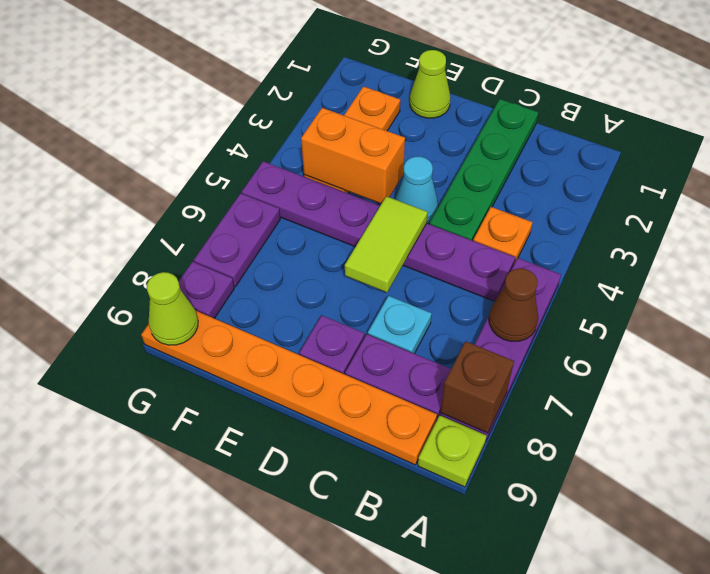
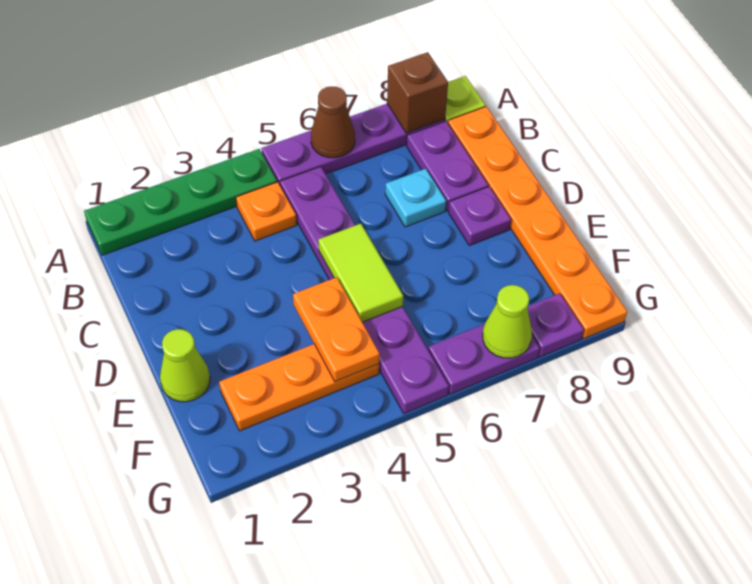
green 1x4 plate [430,99,538,241] -> green 1x4 plate moved to [84,149,277,255]
cyan 1x1 cone [395,157,438,224] -> none
lime 1x2 tile [345,196,428,292] -> lime 1x2 tile turned to [318,224,403,322]
orange 1x2 brick [301,108,405,204] -> orange 1x2 plate [293,277,380,382]
lime 1x1 cone [147,272,198,345] -> lime 1x1 cone moved to [483,285,532,358]

